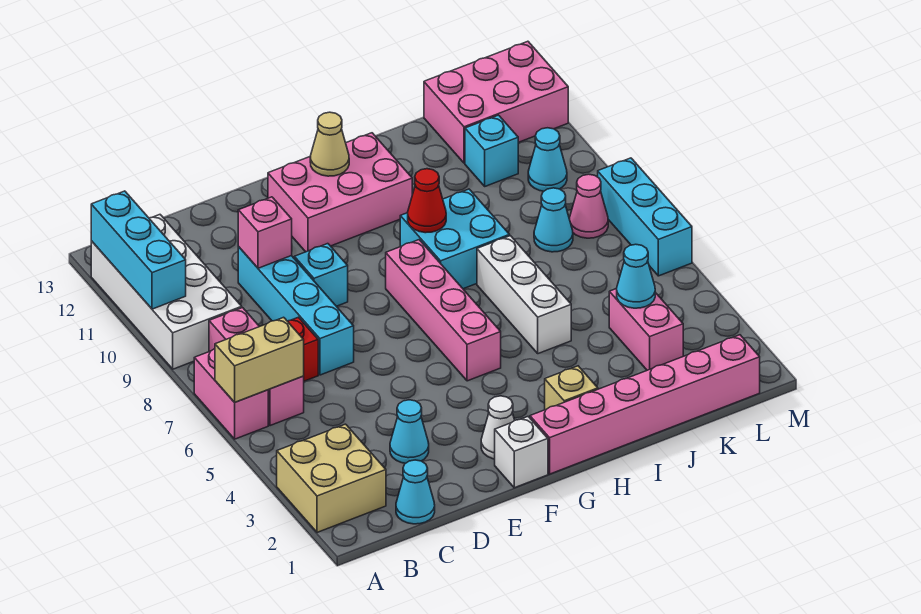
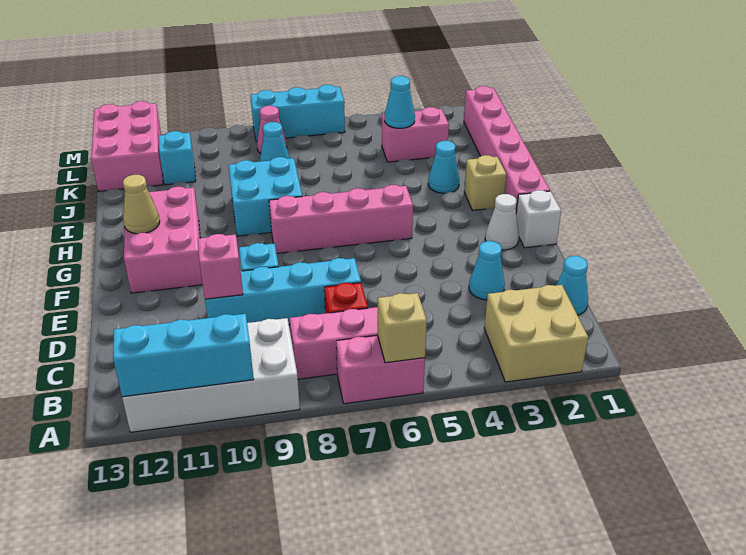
tan 1x2 brick [215,317,304,402] -> tan 1x1 brick [378,293,427,363]
red 1x1 cone [408,169,446,233] -> none
white 1x3 brick [477,236,571,354] -> none
cyan 1x1 cone [528,128,567,191] -> cyan 1x1 cone moved to [428,141,459,193]

